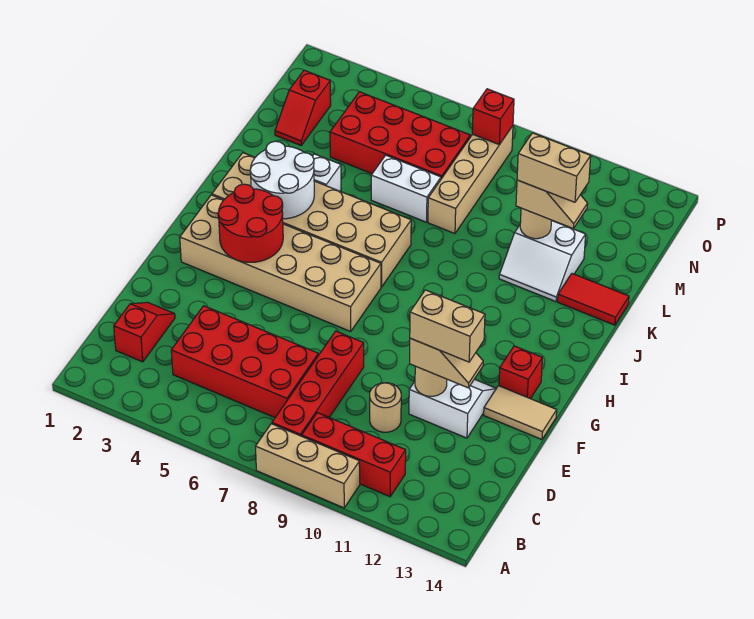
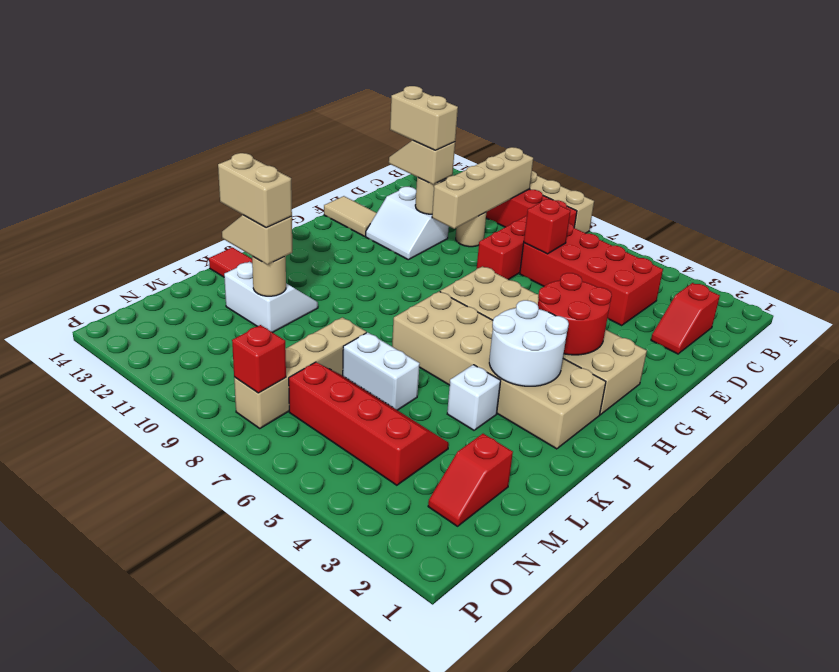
none -> tan 1x4 brick [432,147,533,229]
red 1x1 brick [499,346,542,399] -> red 1x1 brick moved to [524,199,570,254]
red 1x2 slope [275,70,331,145] -> red 1x2 slope turned to [428,434,513,526]
red 2x4 brick [330,92,470,179] -> red 2x4 slope [289,362,449,485]

